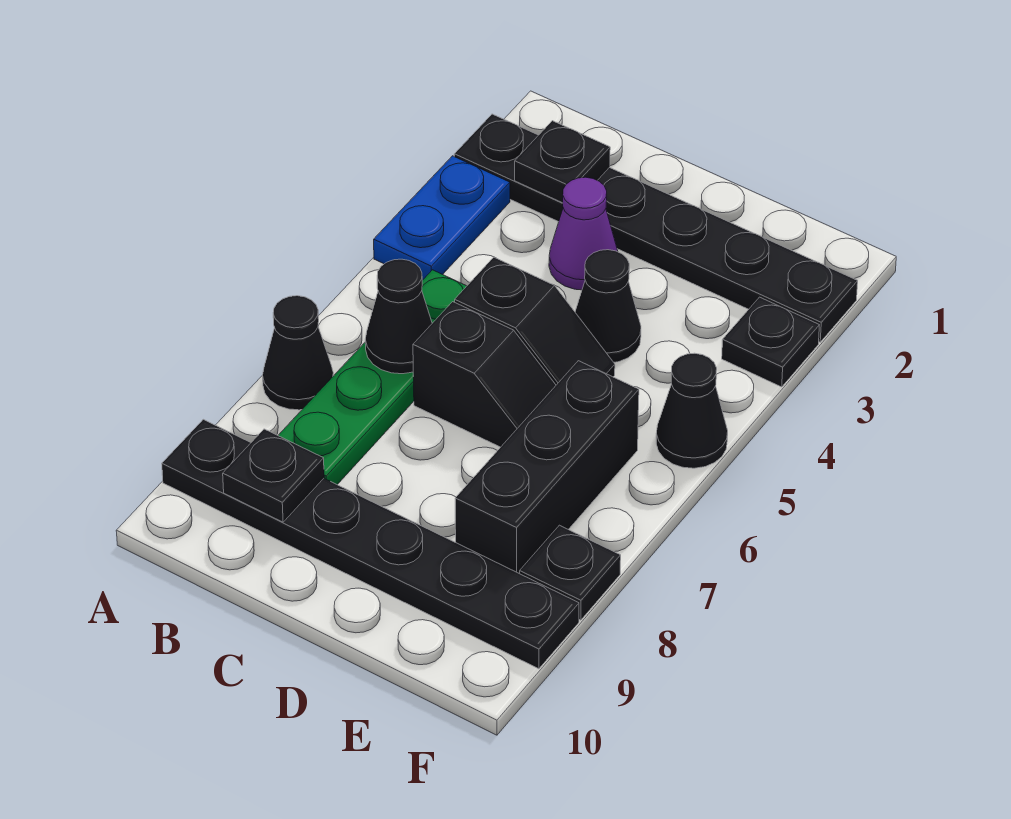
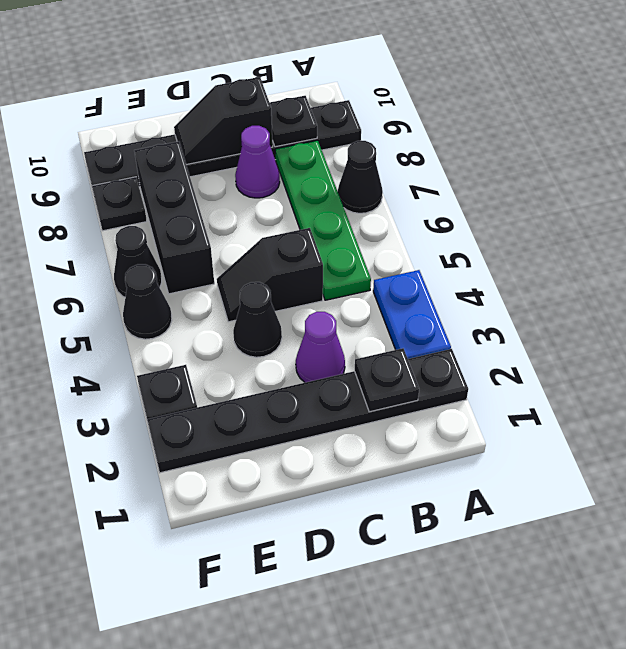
black 1x1 cone [365,259,432,374] -> black 1x1 cone moved to [114,226,162,297]
black 1x2 slope [413,302,556,447] -> black 1x2 slope moved to [174,77,273,165]
none -> purple 1x1 cone [235,126,280,198]

